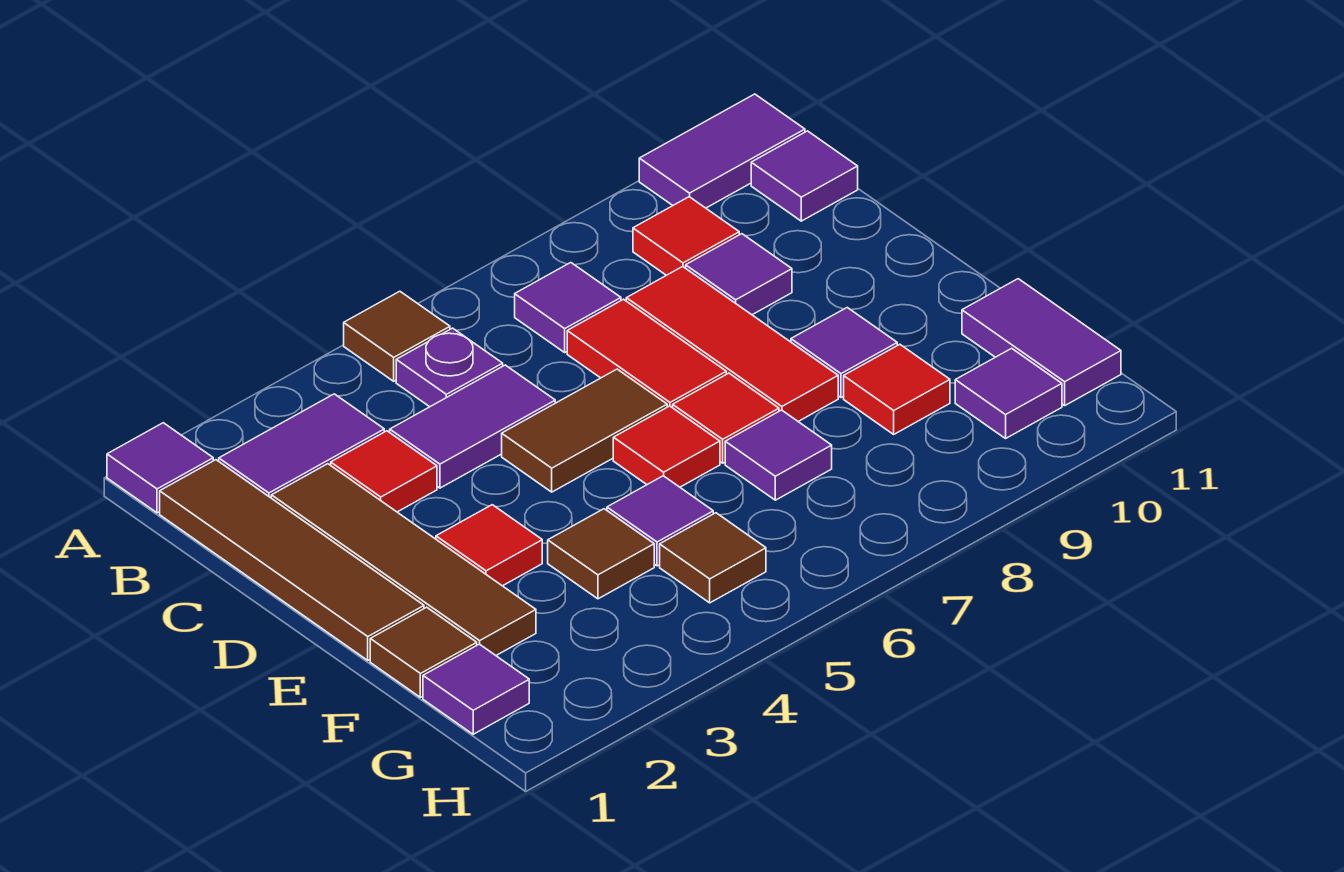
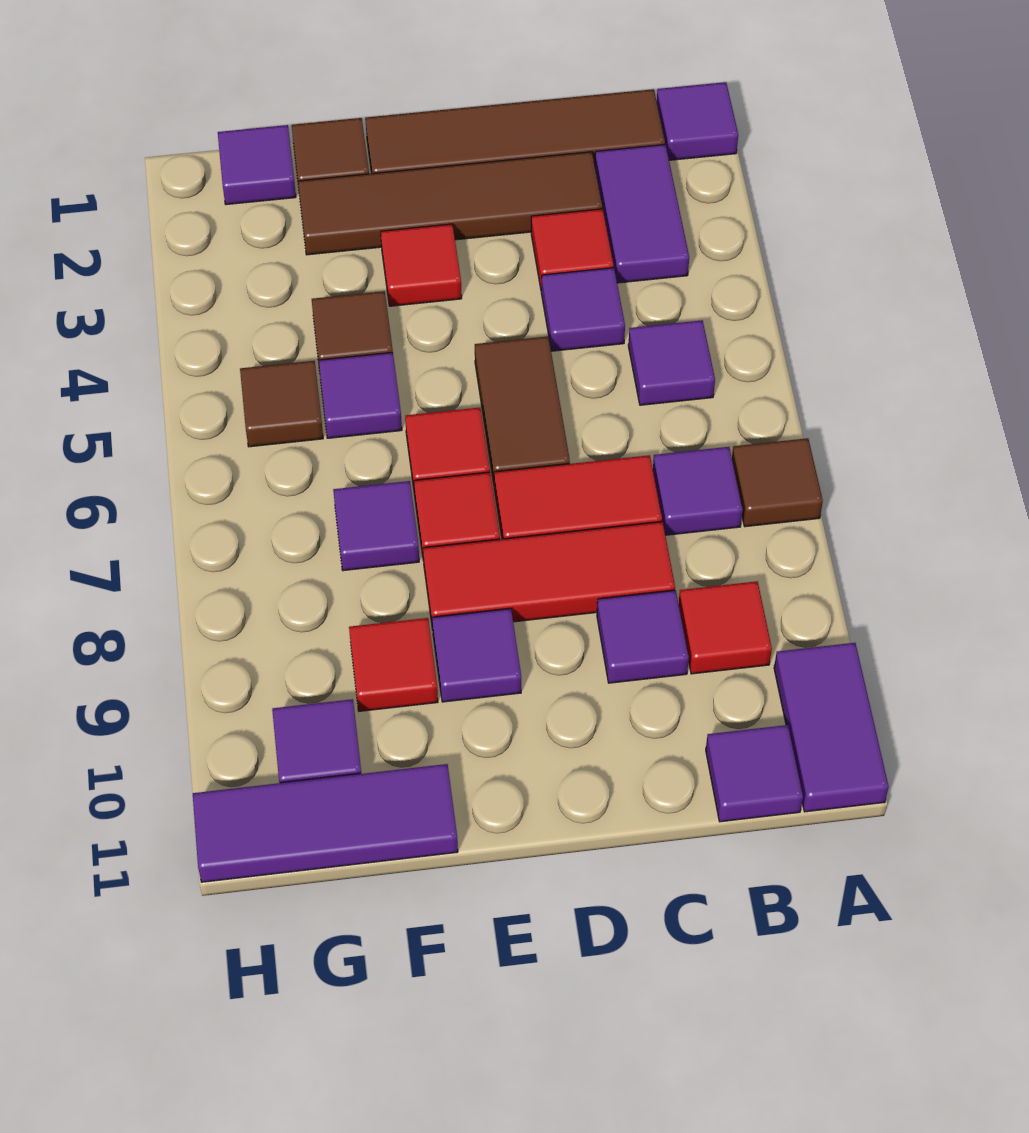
brown 1x1 tile [344,291,450,381] -> brown 1x1 tile moved to [732,438,823,527]
purple 1x1 plate [396,328,503,407] -> purple 1x1 tile [628,320,715,405]
purple 1x2 tile [390,365,555,488] -> purple 1x1 tile [541,268,625,351]
purple 1x2 tile [962,279,1121,406] -> purple 1x3 tile [193,764,458,882]

